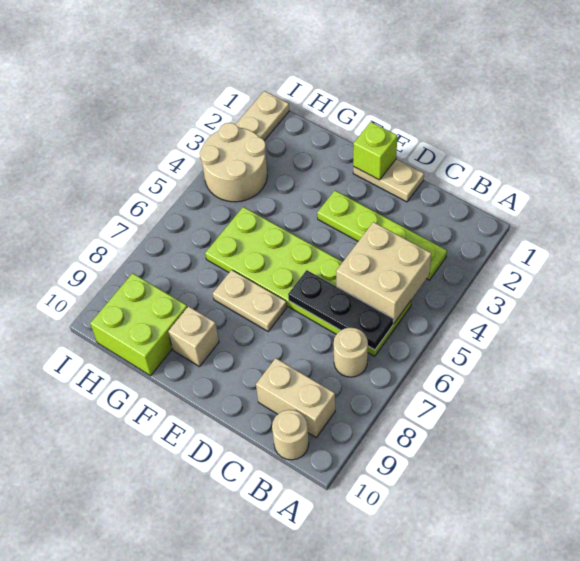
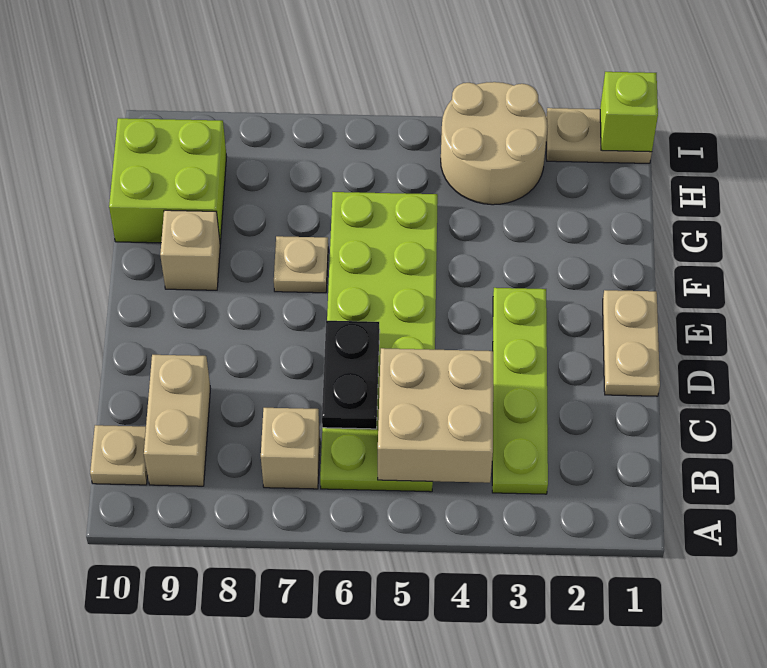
black 1x3 plate [288,270,393,350] -> black 1x2 plate [322,321,380,429]
tan 1x1 round brick [334,328,368,377] -> tan 1x1 brick [261,408,320,489]
tan 1x1 round brick [272,410,309,460] -> tan 1x1 plate [90,425,148,485]
lime 1x1 brick [353,122,397,180] -> lime 1x1 brick moved to [600,72,658,152]
tan 1x2 plate [213,270,287,331] -> tan 1x1 plate [274,236,328,293]

